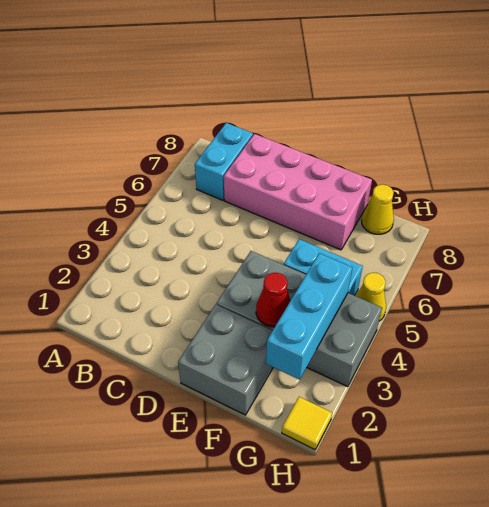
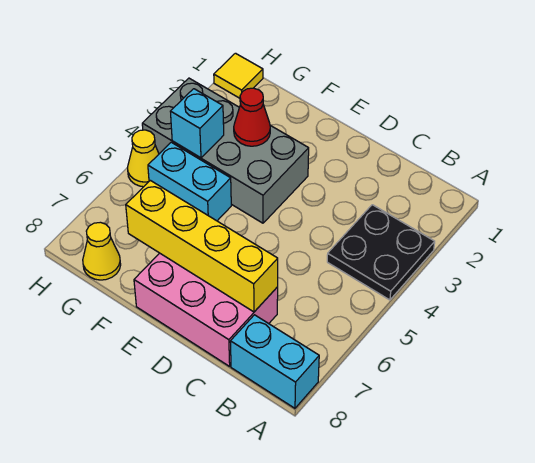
none -> black 2x2 plate [327,205,435,300]
cyan 1x2 brick [195,123,253,200] -> cyan 1x2 brick turned to [230,315,319,408]
pink 2x4 brick [224,134,372,250] -> pink 2x3 brick [134,253,278,366]
none -> yellow 1x4 brick [126,180,278,312]
grey 2x2 brick [178,305,273,415] -> none
cyan 1x3 brick [266,253,353,380] -> cyan 1x1 brick [170,89,224,158]

